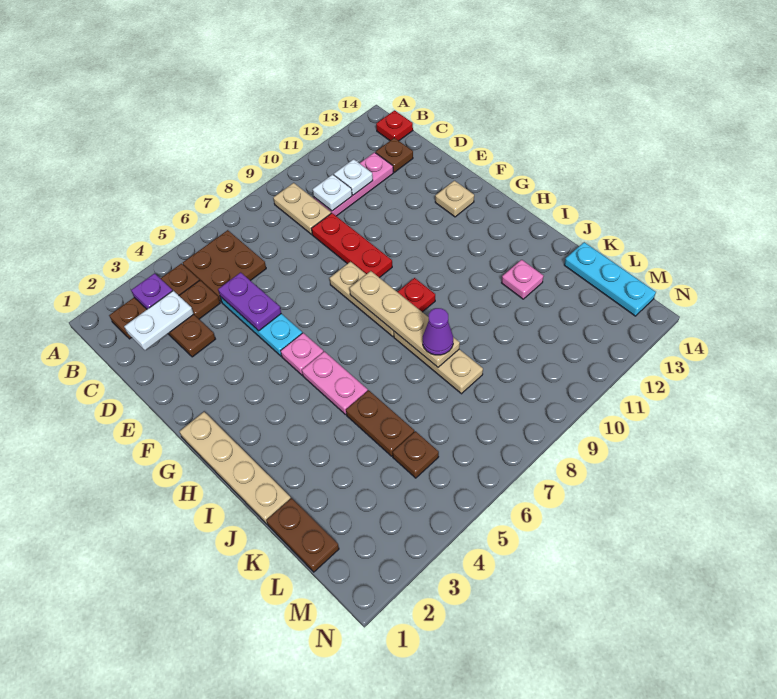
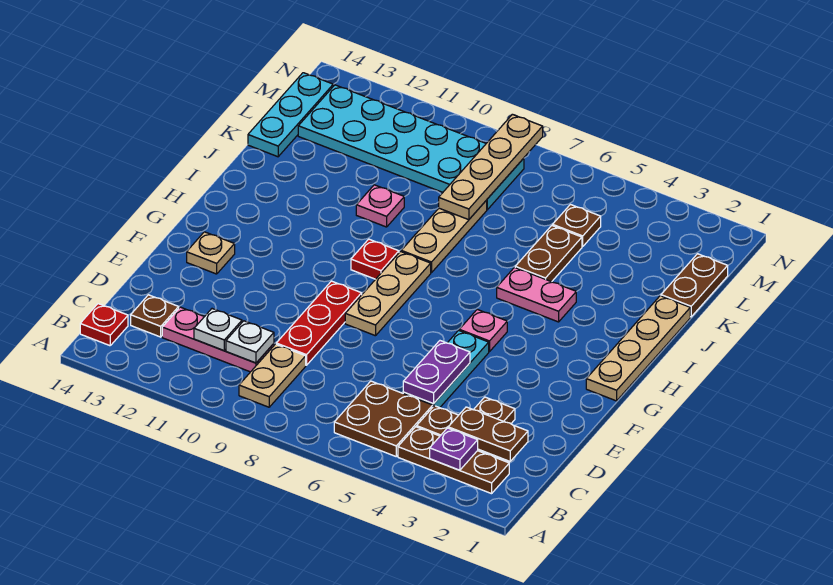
white 1x2 plate [124,291,194,350] -> brown 1x2 plate [448,407,528,461]
tan 1x4 plate [350,271,460,367] -> tan 1x4 plate moved to [439,114,543,220]
pink 1x2 plate [302,351,368,415] -> pink 1x2 plate turned to [497,268,576,322]
purple 1x1 cone [423,308,453,355] -> none
pink 1x1 plate [502,260,544,299] -> pink 1x1 plate moved to [356,185,404,227]
none -> cyan 2x6 plate [298,85,524,210]

